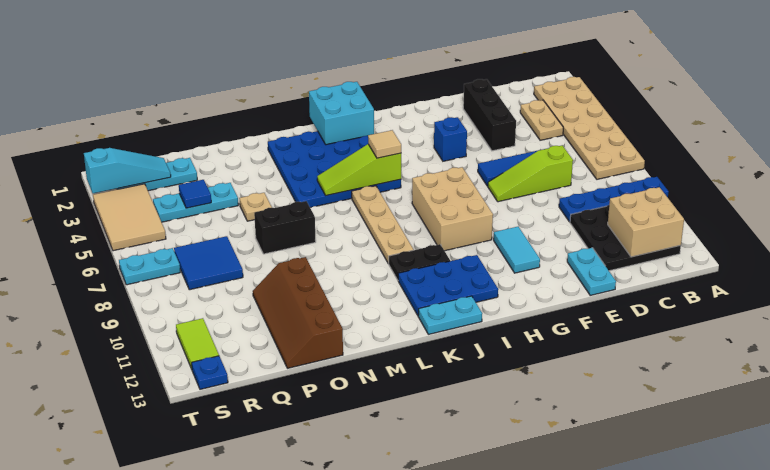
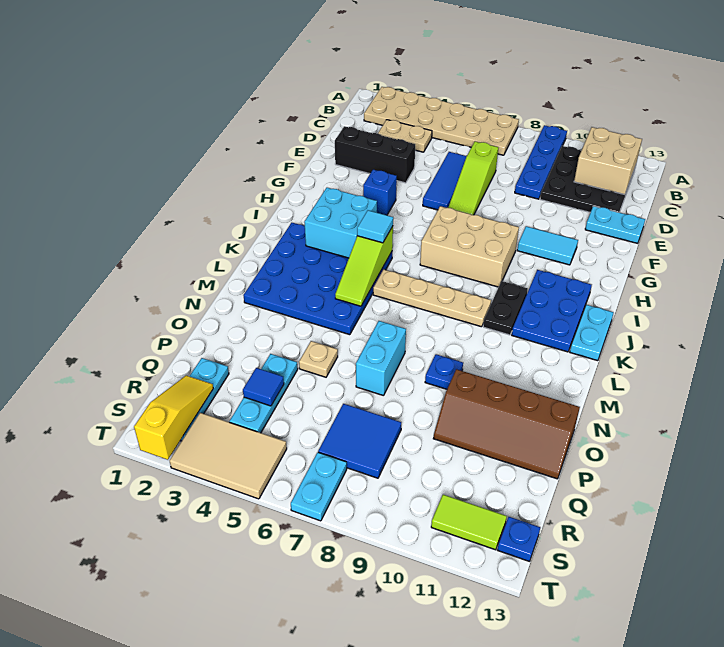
cyan 2x2 brick [309,82,374,145] -> cyan 2x2 brick moved to [304,188,377,258]
tan 1x1 tile [368,130,401,158] -> cyan 1x1 tile [357,210,393,243]
black 1x2 brick [254,201,316,254] -> cyan 1x2 brick [356,321,406,396]
none -> blue 1x1 plate [425,354,463,389]
cyan 1x3 slope [84,148,171,193] -> yellow 1x3 slope [134,376,213,460]

